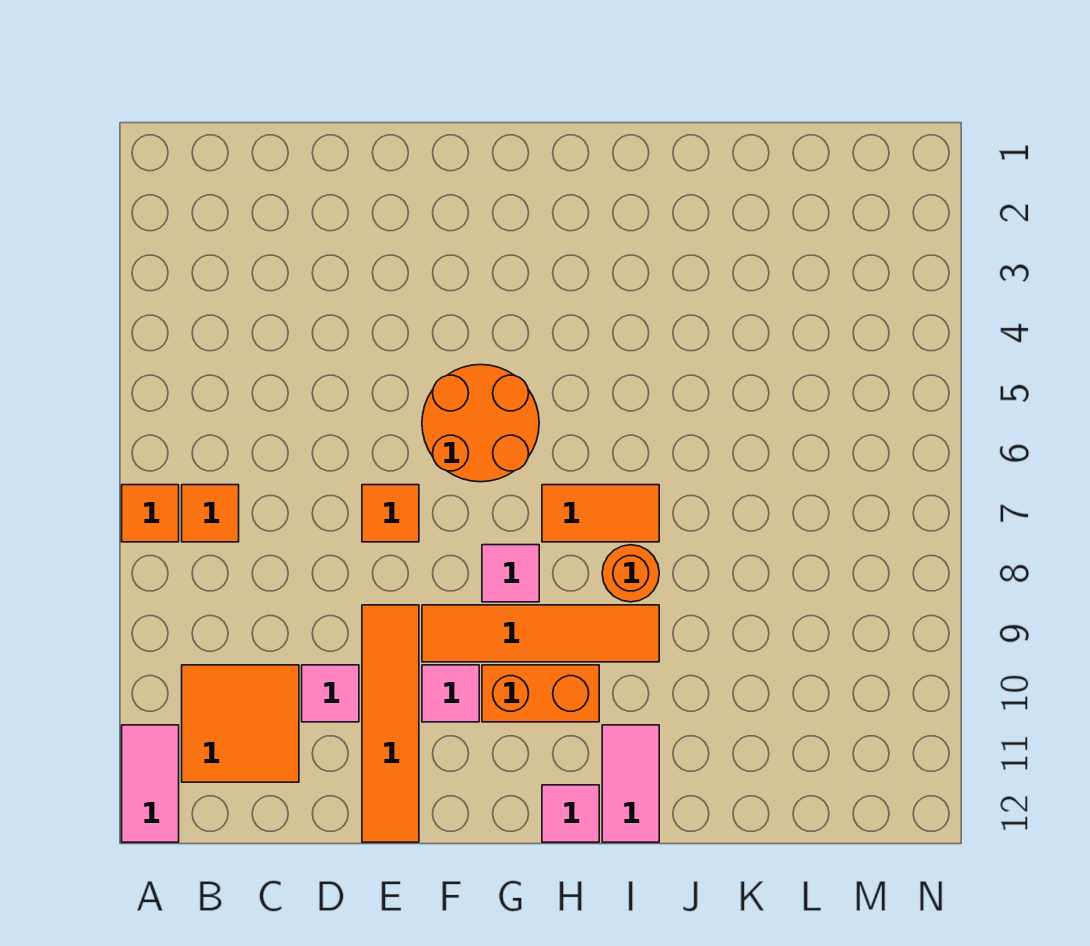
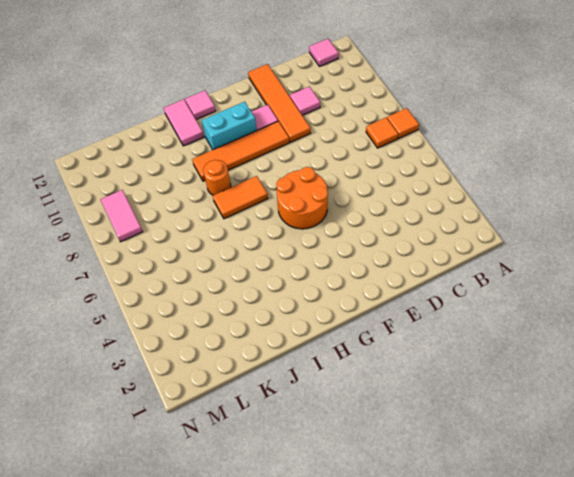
pink 1x2 tile [122,725,179,842] -> pink 1x2 tile moved to [100,190,143,242]
orange 2x2 tile [182,665,299,782] -> none
orange 1x1 tile [362,485,419,542] -> none
pink 1x1 tile [482,545,539,602] -> pink 1x1 tile moved to [309,39,339,66]
orange 1x2 brick [482,665,599,722] -> cyan 1x2 brick [202,102,257,150]

